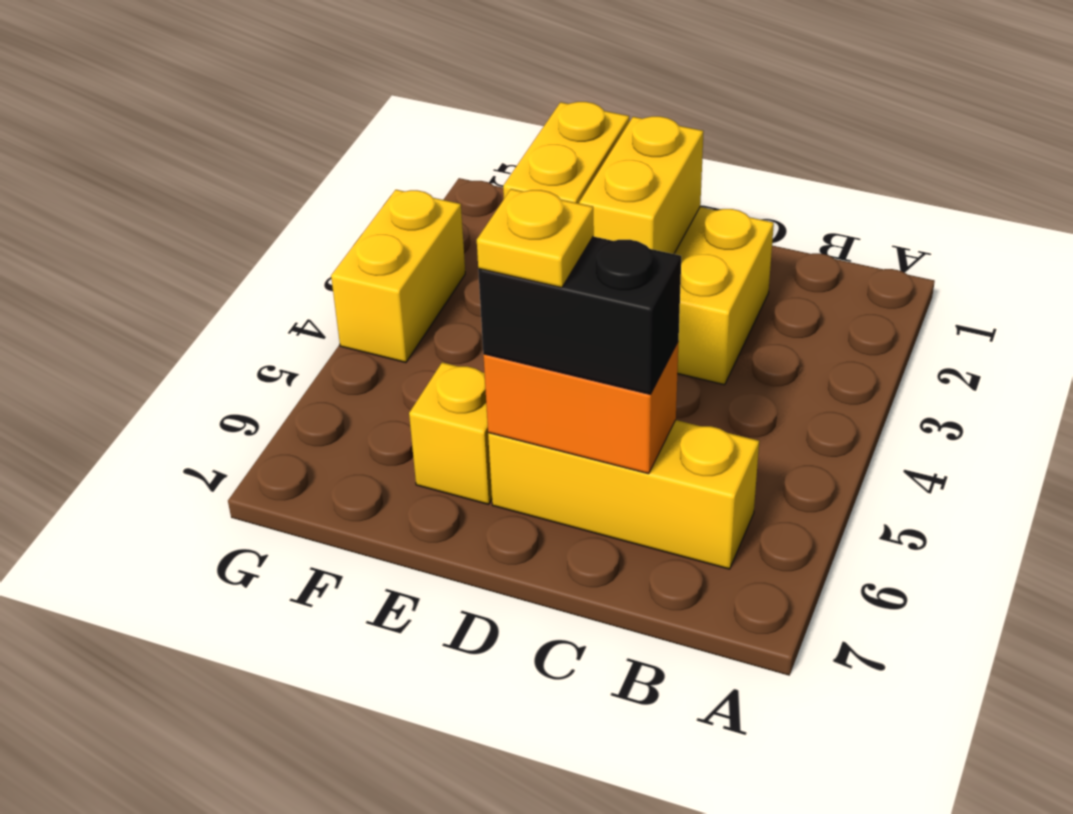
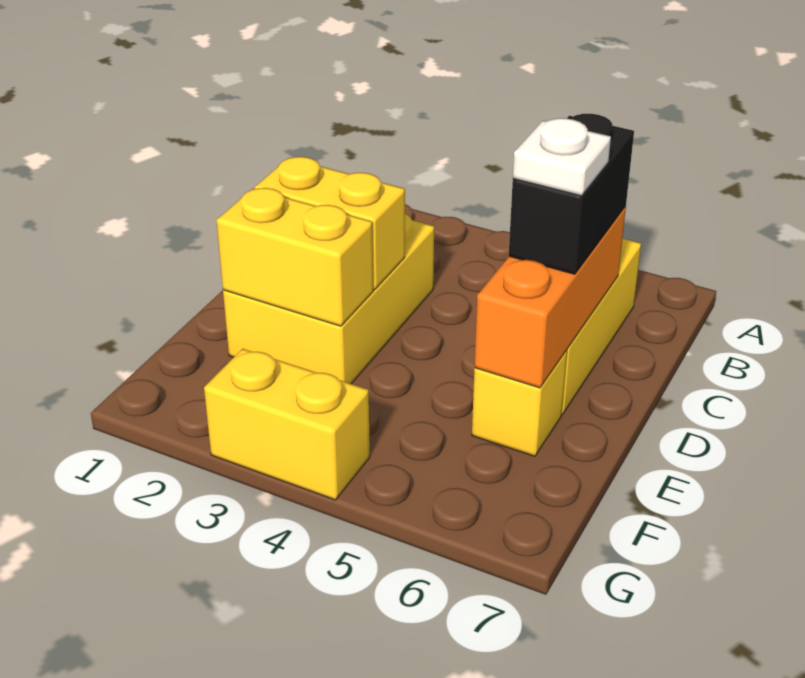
orange 1x2 brick [483,341,679,474] -> orange 1x3 brick [474,206,626,388]
yellow 1x1 plate [477,189,594,288] -> white 1x1 plate [513,118,611,196]

